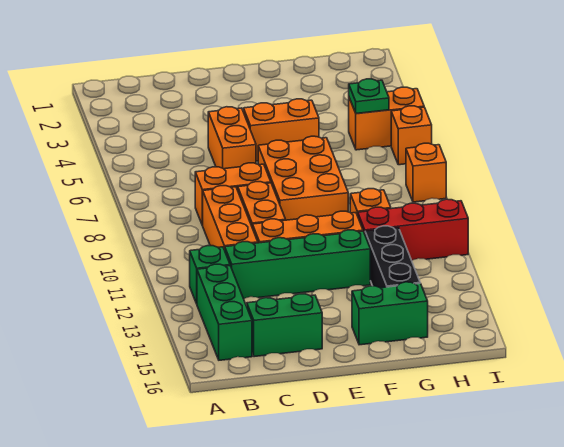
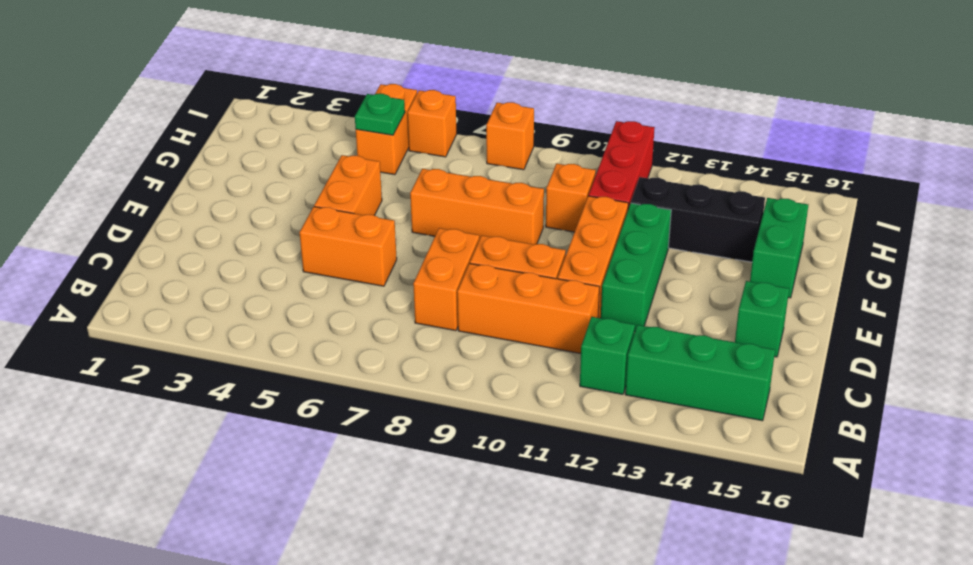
green 1x4 brick [225,230,370,299] -> green 1x3 brick [601,203,671,330]
green 1x2 brick [247,294,322,357] -> green 1x1 brick [735,281,789,357]
orange 2x3 brick [258,136,348,220] -> orange 1x3 brick [410,169,544,245]

